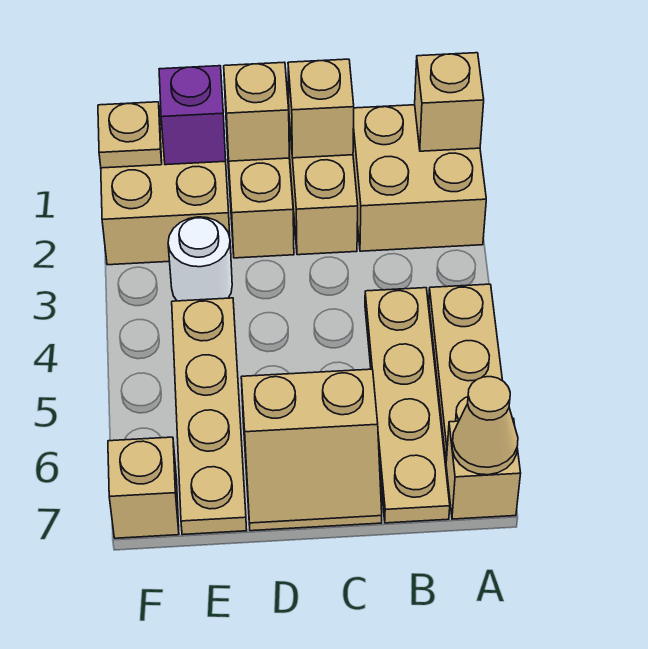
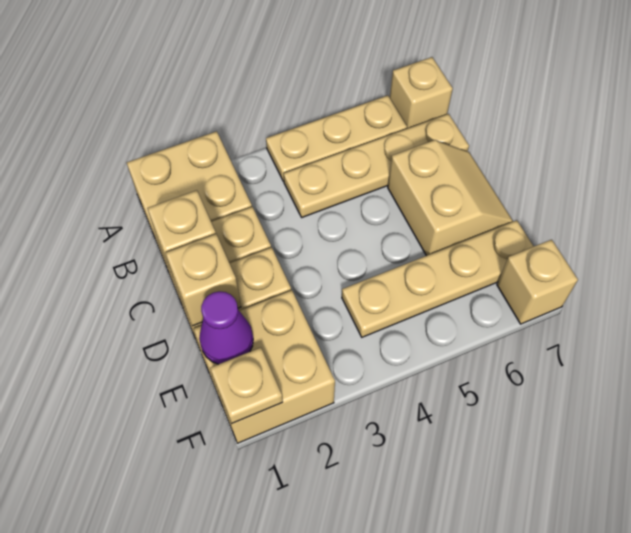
tan 1x1 brick [415,53,484,151] -> none
tan 1x1 cone [452,377,518,475] -> none
purple 1x1 brick [159,66,226,165] -> purple 1x1 cone [199,291,253,364]
white 1x1 round brick [168,217,232,301] -> none

